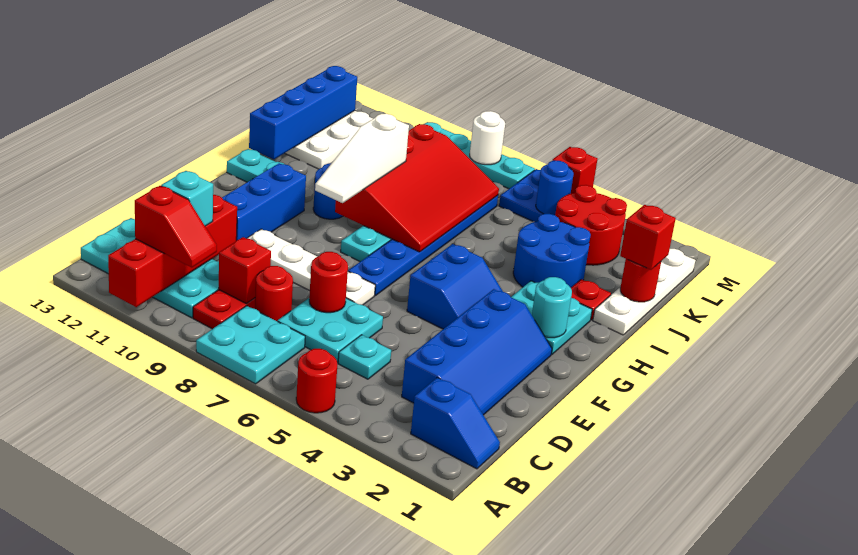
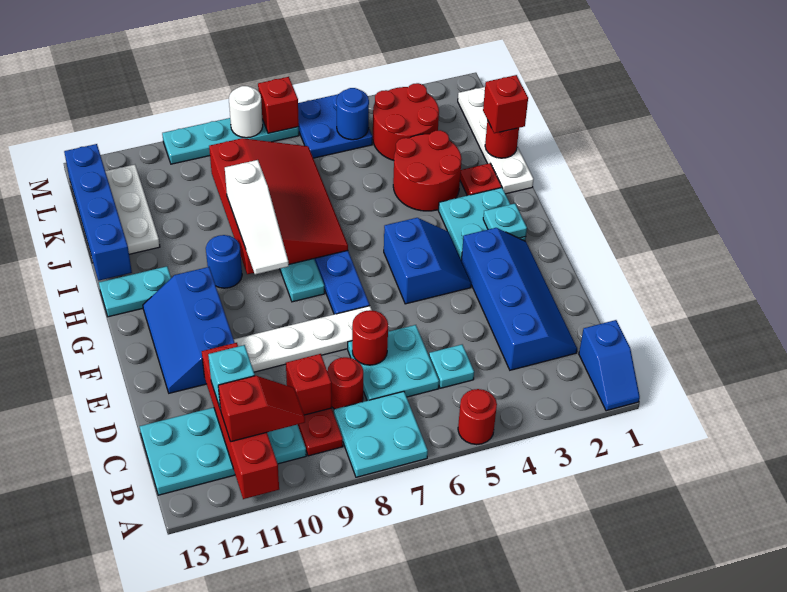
blue 1x2 slope [411,377,500,469] -> blue 1x2 slope turned to [579,320,640,411]
cyan 1x1 round brick [532,277,572,338] -> cyan 1x1 plate [483,204,527,238]
blue 2x2 round brick [513,214,591,288] -> red 2x2 round brick [393,130,462,211]
red 1x1 brick [553,147,597,193] -> red 1x1 brick moved to [258,77,299,133]

